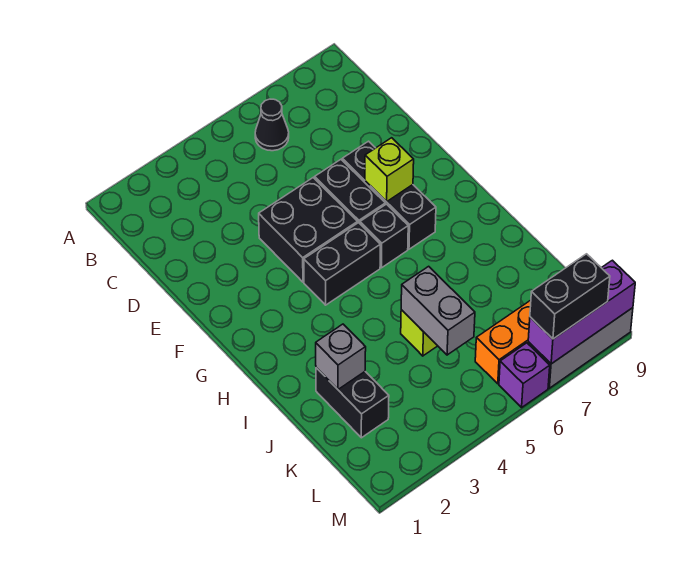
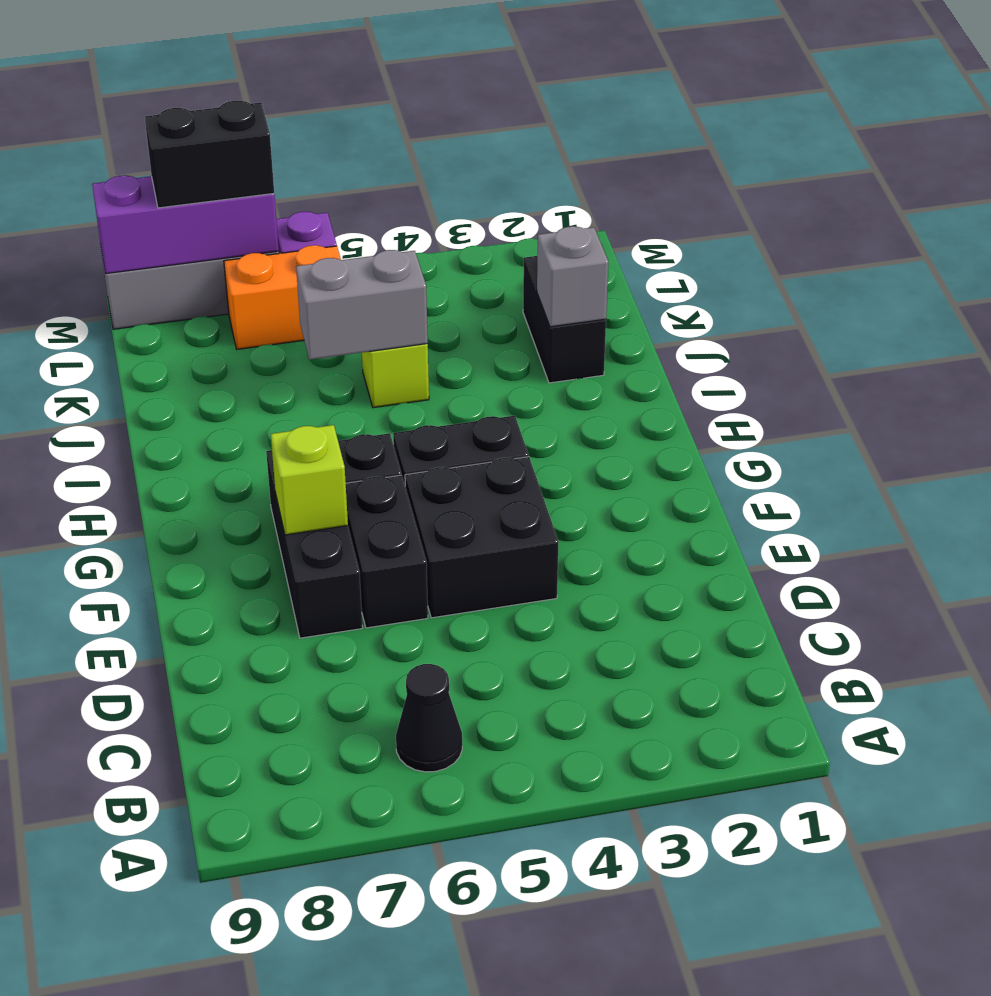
grey 1x2 brick [401,266,475,355] -> grey 1x2 brick turned to [296,250,428,360]

